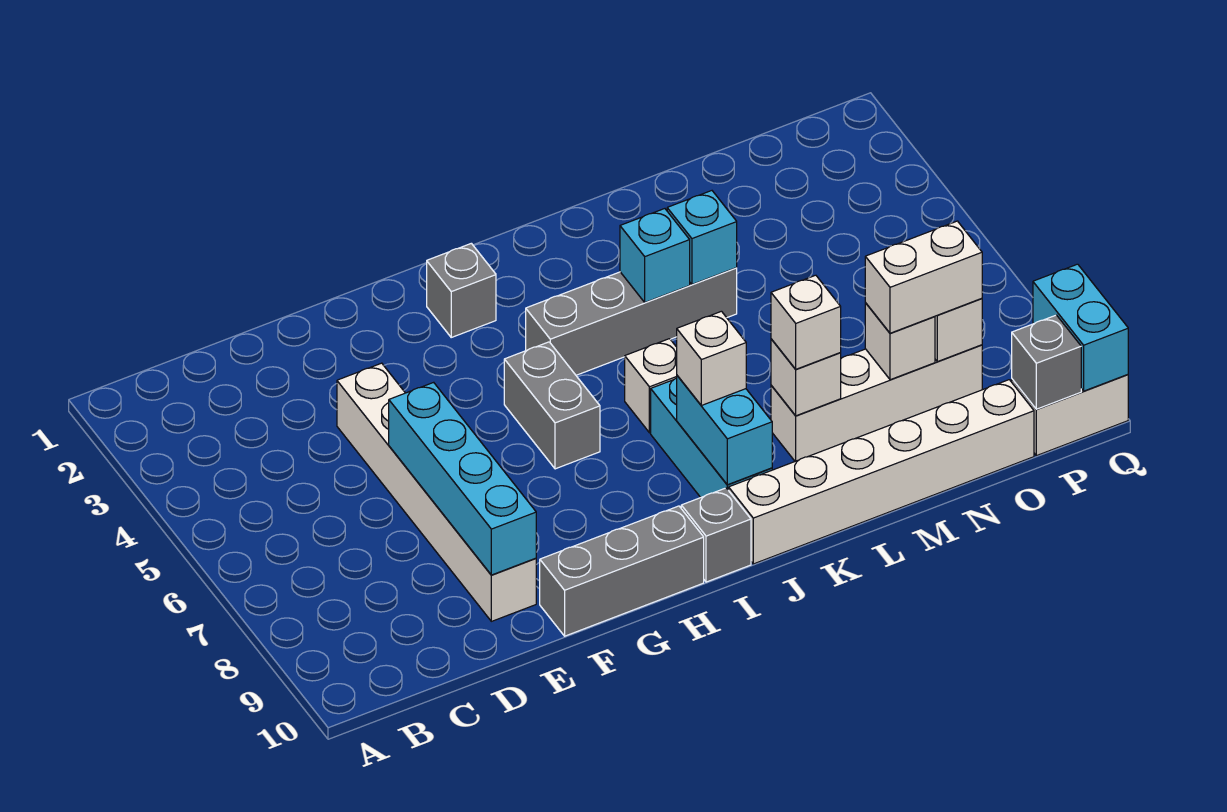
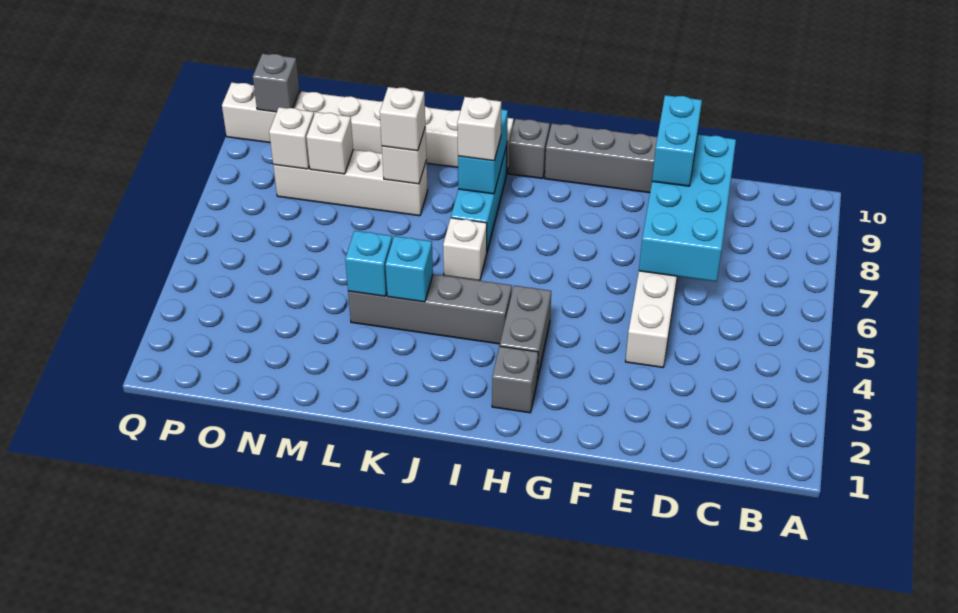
cyan 1x4 brick [389,382,536,575] -> cyan 2x4 brick [639,134,736,282]
grey 1x2 brick [504,342,600,469] -> grey 1x2 brick moved to [500,286,551,380]
white 1x2 brick [865,221,982,333] -> none
cyan 1x2 brick [1033,264,1128,391] -> cyan 1x2 brick moved to [652,95,702,186]

